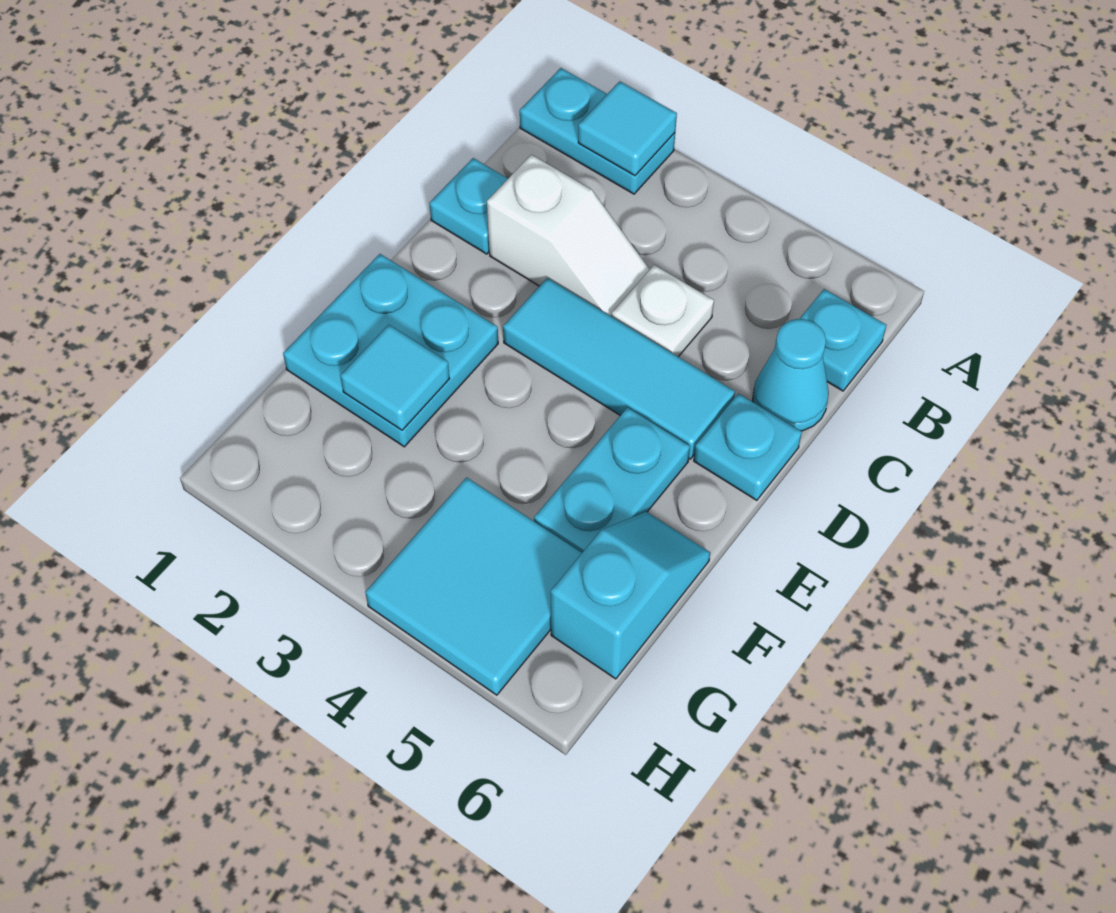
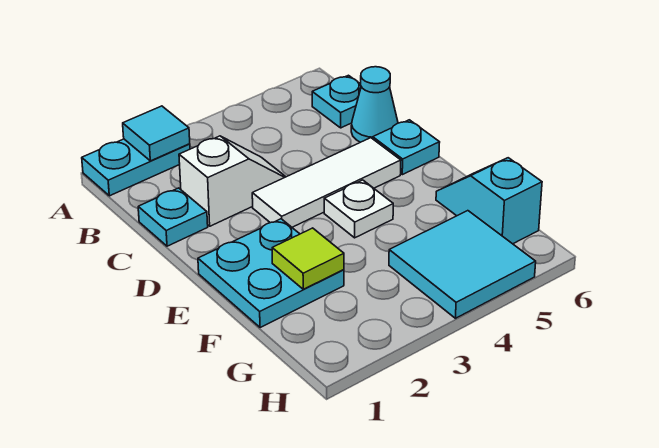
white 1x1 plate [611,265,714,357] -> white 1x1 plate moved to [324,180,393,238]
cyan 1x3 tile [503,278,735,459] -> white 1x3 tile [252,138,401,227]
cyan 1x2 plate [534,407,690,552] -> none
cyan 1x1 tile [340,325,450,430] -> lime 1x1 tile [272,228,344,289]

